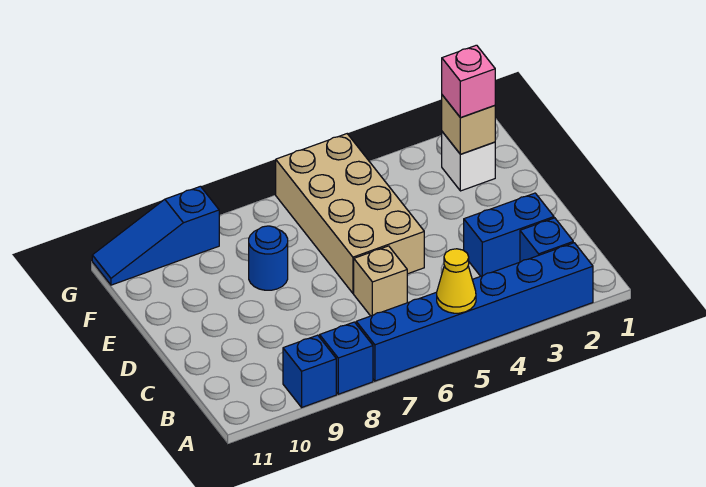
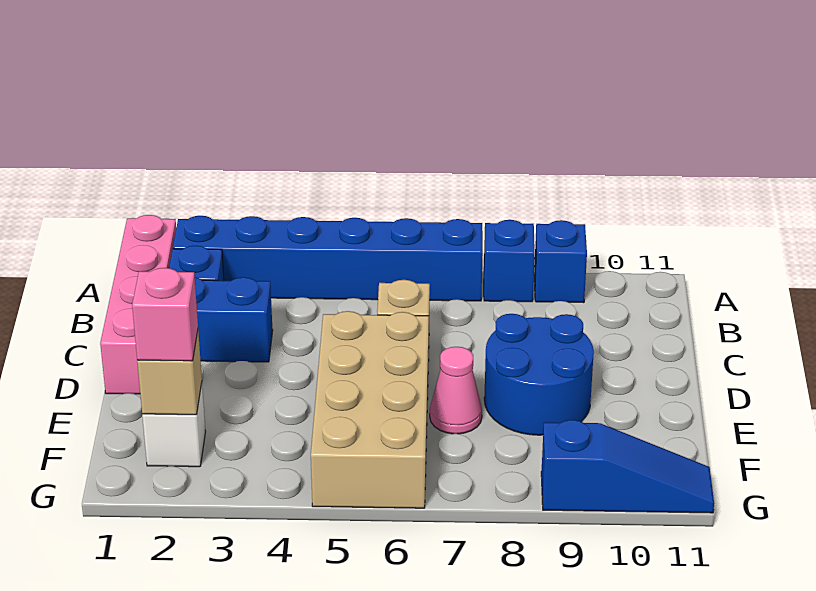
none -> pink 1x4 brick [100,215,176,394]
yellow 1x1 cone [437,249,476,313] -> none
none -> pink 1x1 cone [430,347,482,434]
blue 1x1 round brick [249,226,288,290] -> blue 2x2 round brick [484,314,594,435]

